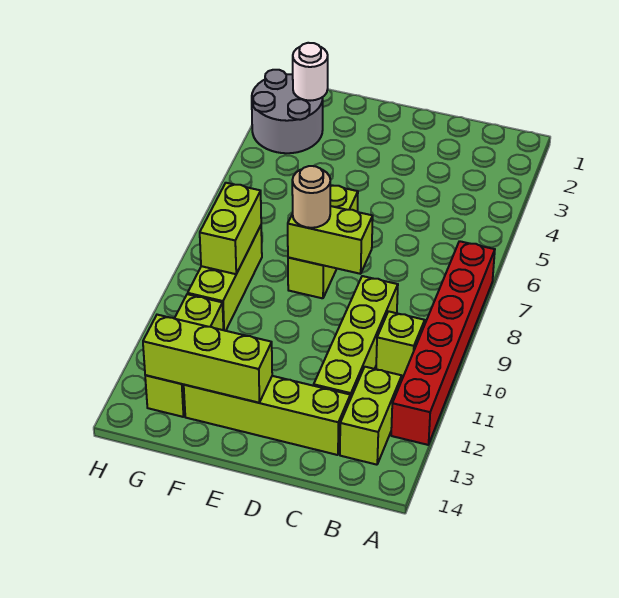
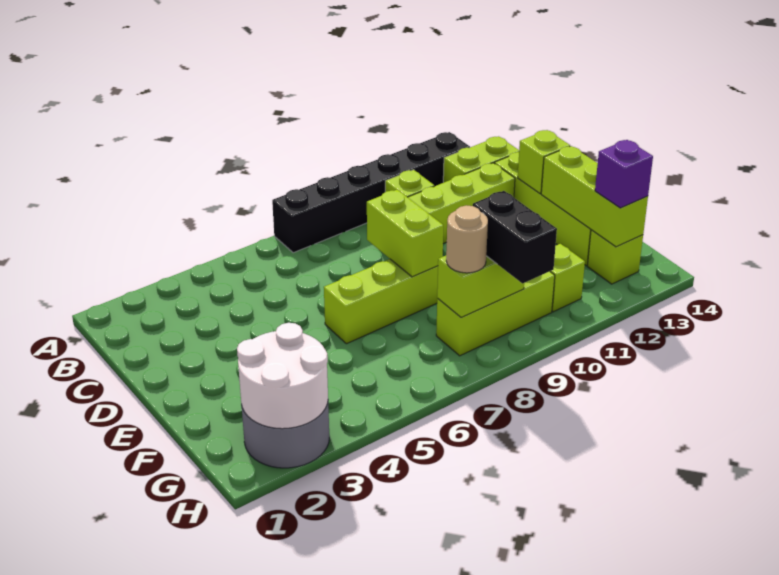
red 1x6 brick [391,241,495,445] -> black 1x6 brick [272,132,470,253]
none -> lime 1x1 brick [518,130,570,194]
tan 1x1 round brick [292,166,330,228] -> tan 1x1 round brick moved to [446,205,488,273]
white 1x1 round brick [293,43,328,101] -> white 2x2 round brick [237,323,328,429]
none -> black 1x2 brick [473,191,557,283]
none -> purple 1x1 brick [595,140,653,208]

